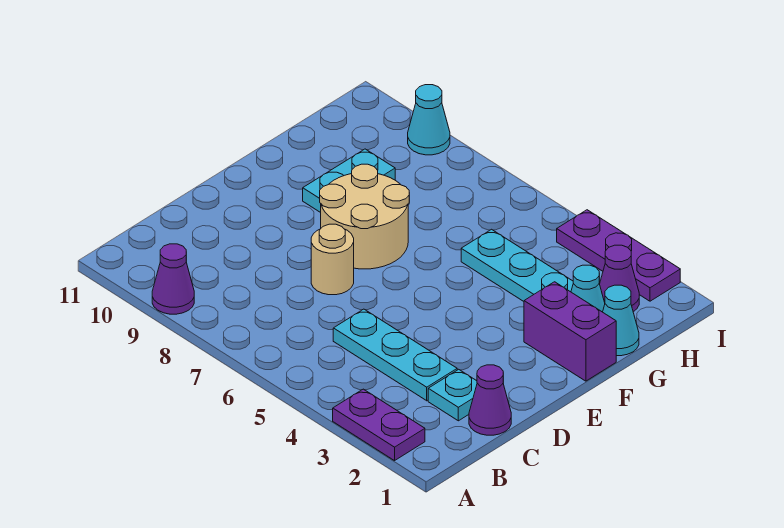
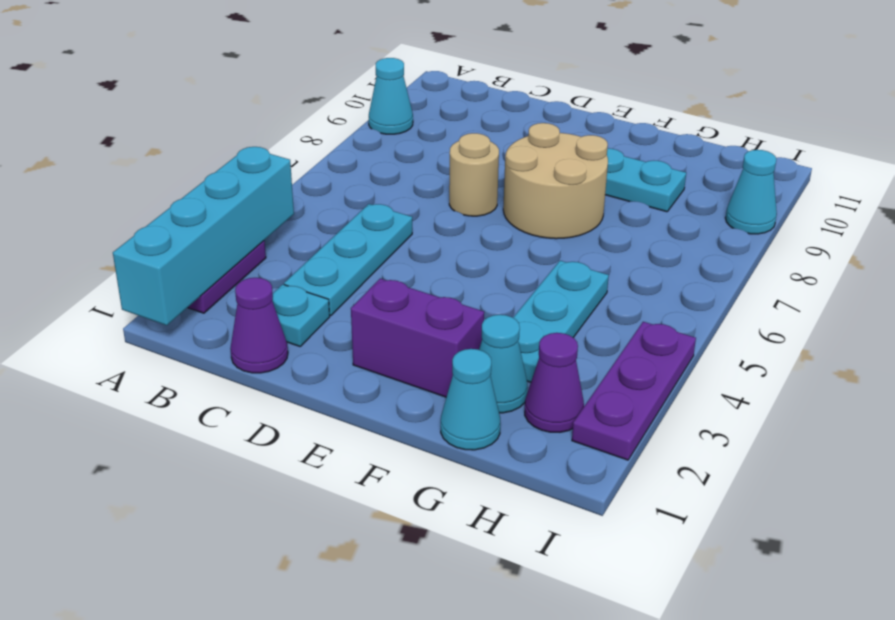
none -> cyan 1x4 brick [113,147,294,325]
purple 1x1 cone [152,244,194,314] -> cyan 1x1 cone [369,58,413,134]
purple 1x2 brick [524,282,616,381] -> purple 1x2 brick turned to [351,279,484,397]

